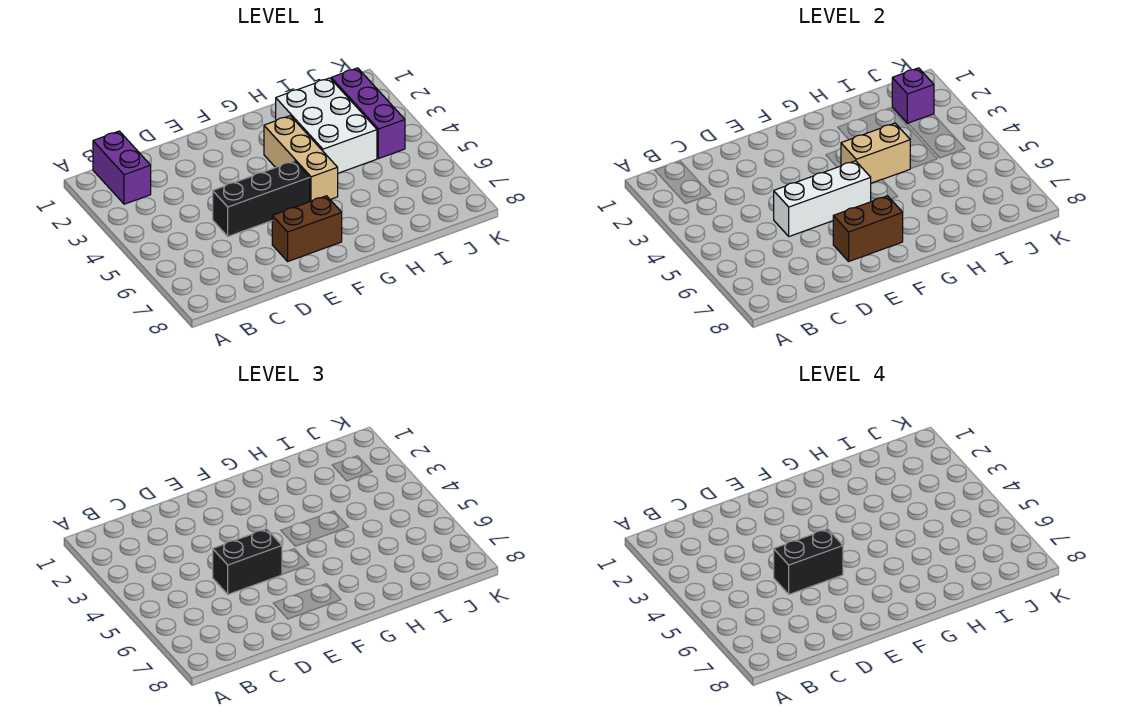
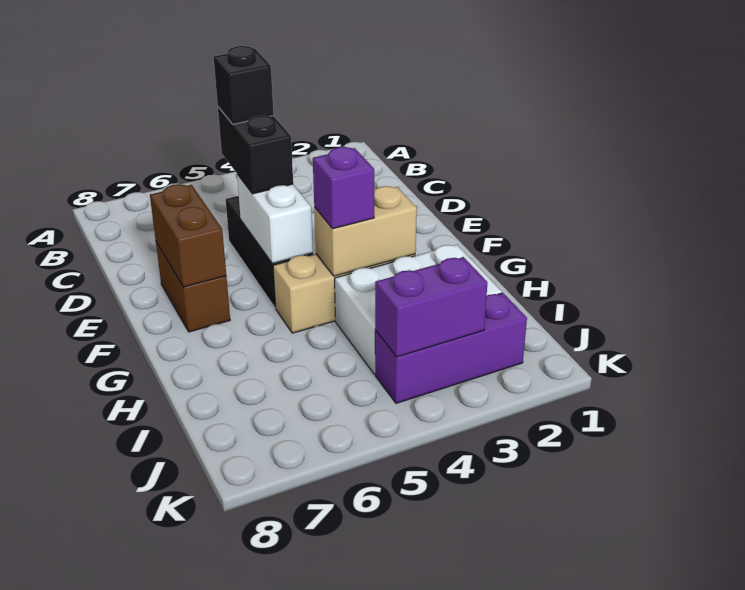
purple 1x2 brick [93,131,151,204] -> purple 1x2 brick moved to [375,257,487,357]
white 1x3 brick [774,161,871,236] -> white 1x2 brick [237,174,313,263]
black 1x2 brick [774,529,843,594] -> black 1x1 brick [214,46,274,124]
tan 1x2 brick [841,123,910,183] -> tan 1x2 brick turned to [314,186,417,276]
purple 1x1 brick [892,68,934,124] -> purple 1x1 brick moved to [313,147,374,229]

